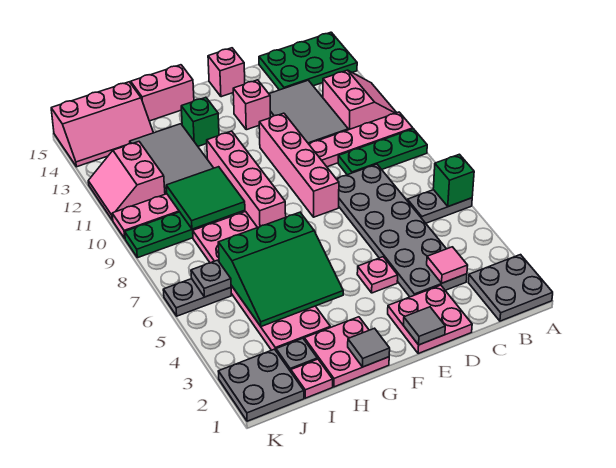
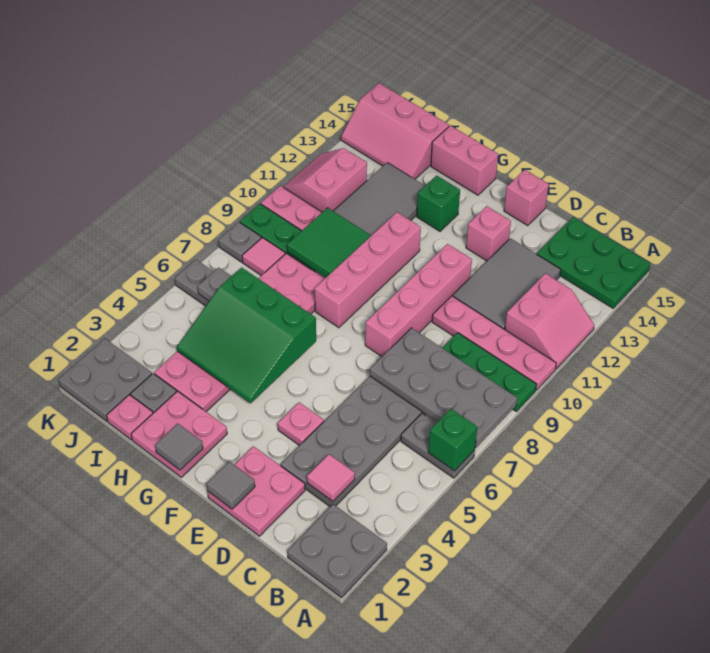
none -> grey 2x4 plate [370,328,517,448]
none -> pink 1x1 tile [242,238,285,276]
none -> grey 1x1 plate [219,222,261,262]

